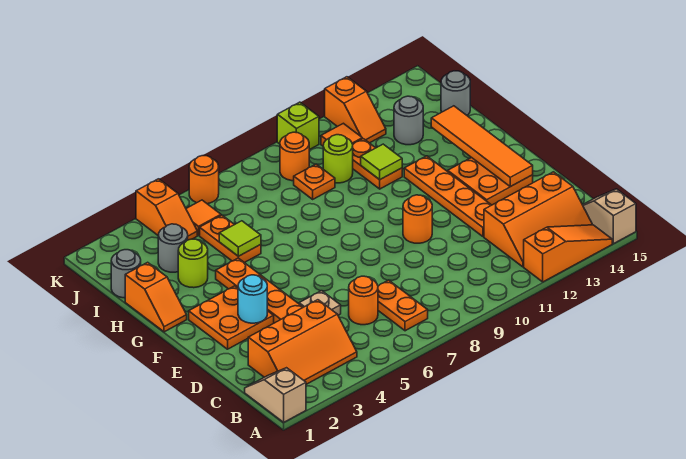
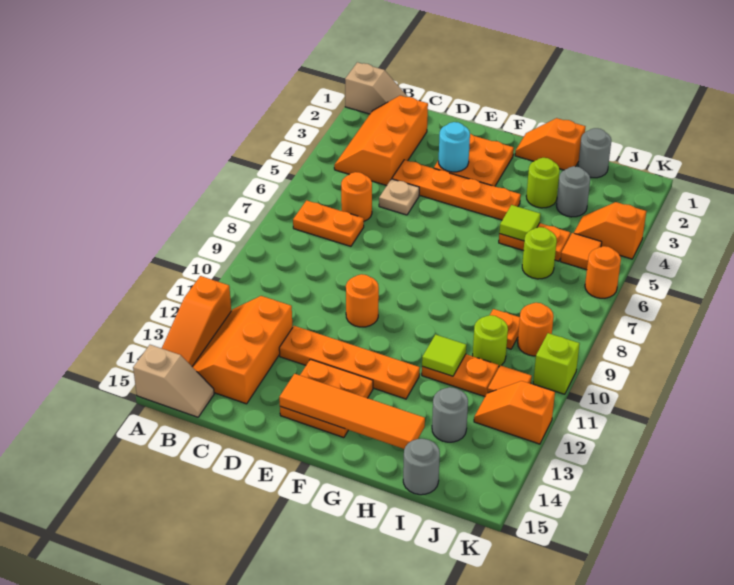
none -> lime 1x1 round brick [522,227,557,279]

